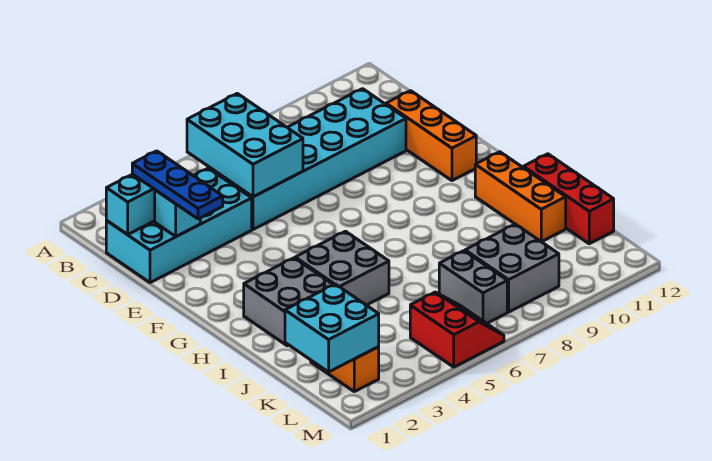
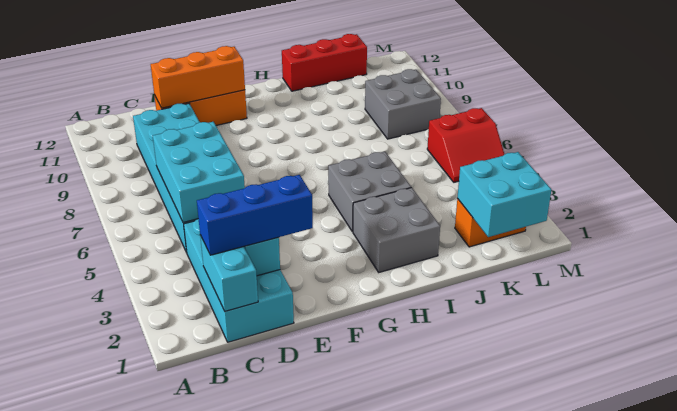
cyan 2x3 brick [187,94,303,197] -> cyan 2x3 brick turned to [153,122,245,223]
blue 1x3 plate [132,151,223,219] -> blue 1x3 brick [197,175,313,255]
orange 1x3 brick [475,152,566,242] -> orange 1x3 brick moved to [151,46,245,108]
grey 1x2 brick [439,251,507,323] -> none
red 2x2 slope [410,292,504,367] -> red 2x2 slope turned to [427,108,504,182]

